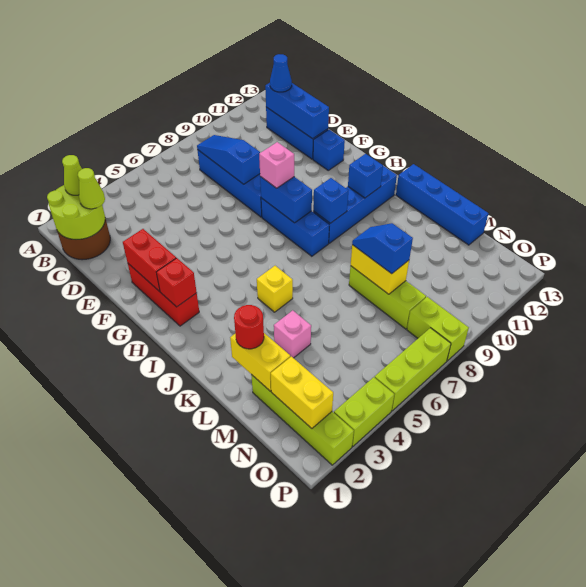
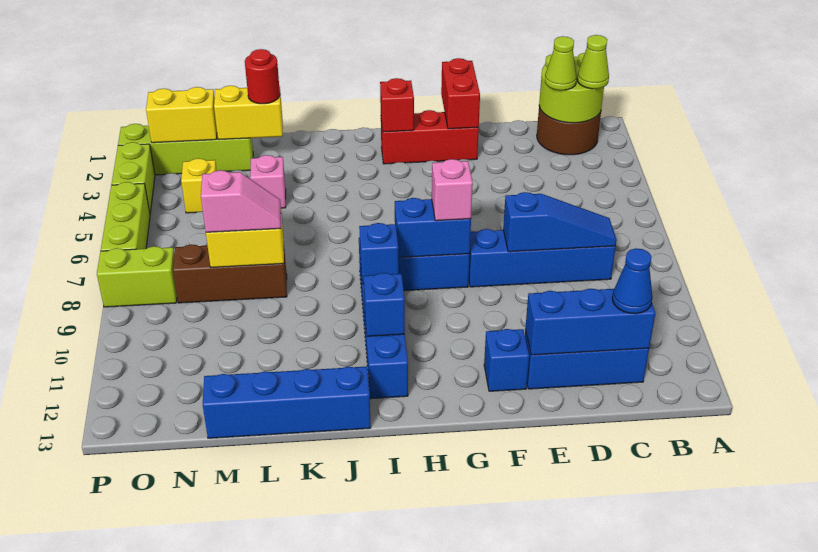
red 1x2 brick [123,229,176,291] -> red 1x2 brick turned to [441,58,480,129]
yellow 1x1 brick [257,266,293,312] -> yellow 1x1 brick moved to [181,158,217,213]
lime 1x3 brick [349,266,426,329] -> brown 1x3 brick [173,244,287,303]
blue 1x2 slope [352,223,413,274] -> pink 1x2 slope [201,170,281,232]

